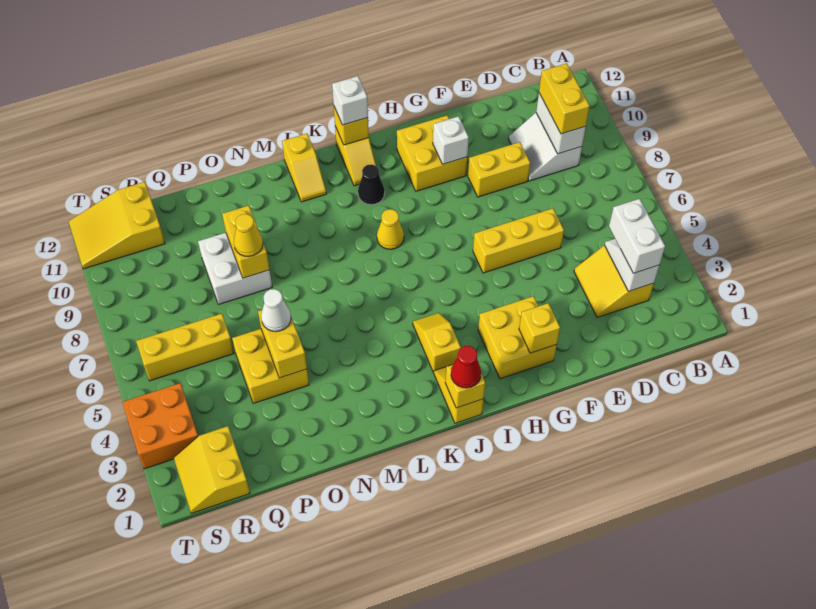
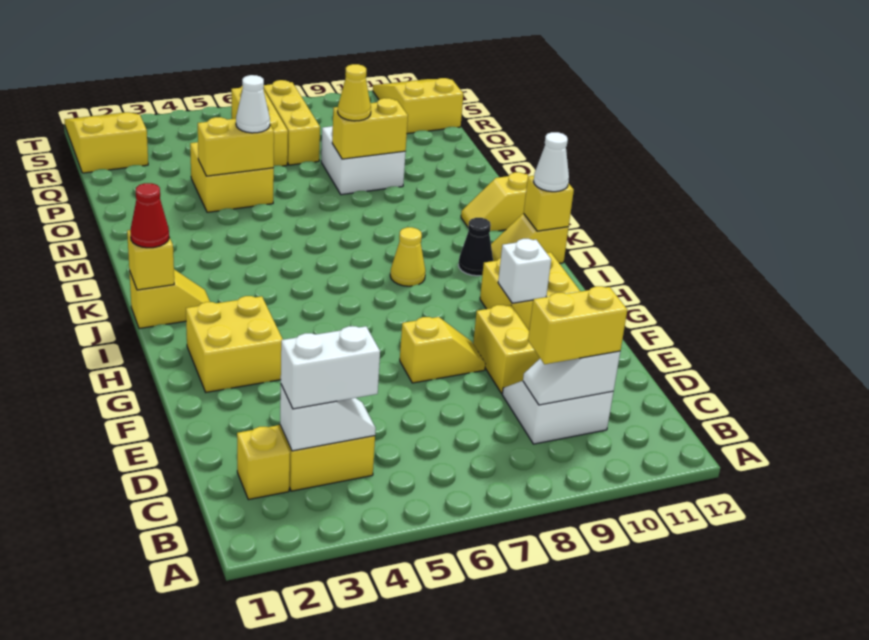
white 1x2 brick [536,93,586,154] -> white 1x2 slope [523,351,620,405]
yellow 1x3 brick [473,208,564,273] -> yellow 1x3 brick moved to [264,80,320,165]
yellow 1x1 brick [519,303,560,353] -> yellow 1x1 brick moved to [237,425,290,500]
yellow 1x2 slope [413,313,461,372] -> yellow 1x2 slope moved to [400,317,486,383]
white 1x1 brick [332,76,368,125] -> white 1x1 cone [534,132,569,192]
yellow 2x2 slope [174,426,250,513] -> yellow 2x3 slope [64,112,148,173]
orange 2x2 brick [122,383,198,469] -> none

